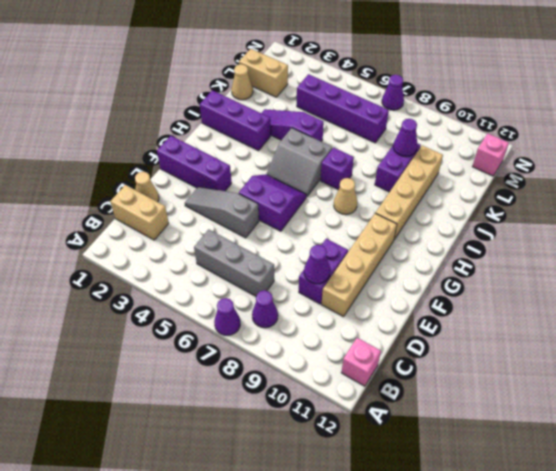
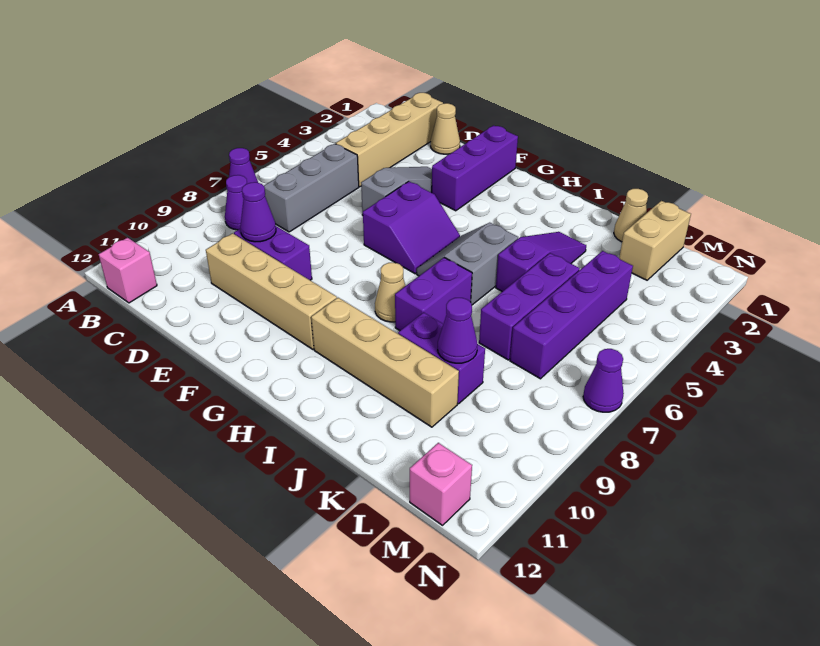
tan 1x2 brick [110,185,169,240] -> tan 1x4 brick [336,93,443,187]
purple 1x3 brick [200,90,271,151] -> purple 1x3 brick moved to [479,253,580,360]
purple 1x1 brick [320,147,354,190] -> purple 1x2 brick [395,258,472,330]

